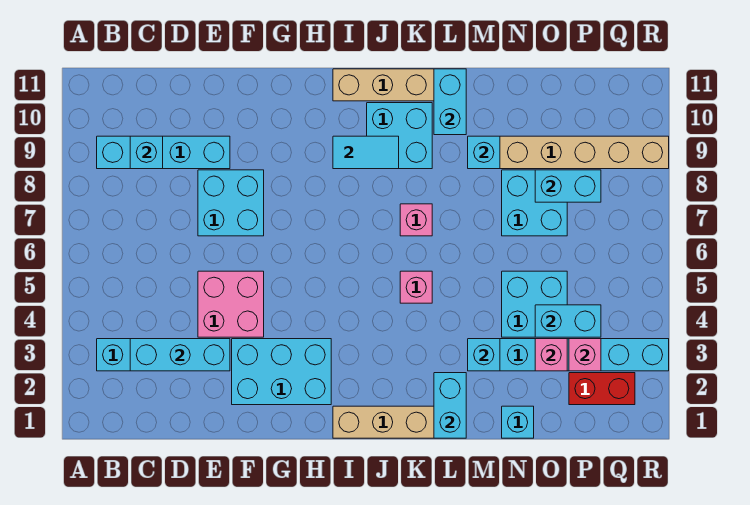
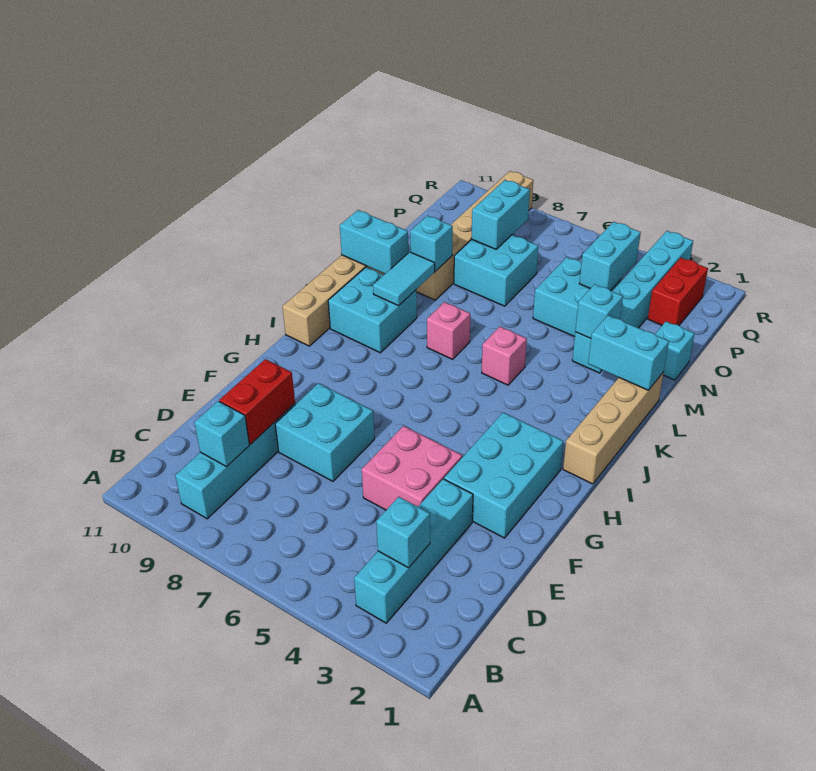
cyan 1x3 brick [130,339,230,371] -> cyan 1x1 brick [376,497,430,568]
none -> red 1x2 brick [219,359,295,444]
cyan 1x2 tile [333,136,399,169] -> cyan 1x2 tile moved to [373,252,435,306]
pink 1x1 brick [535,339,567,371] -> none
pink 1x1 brick [569,339,601,371] -> none

